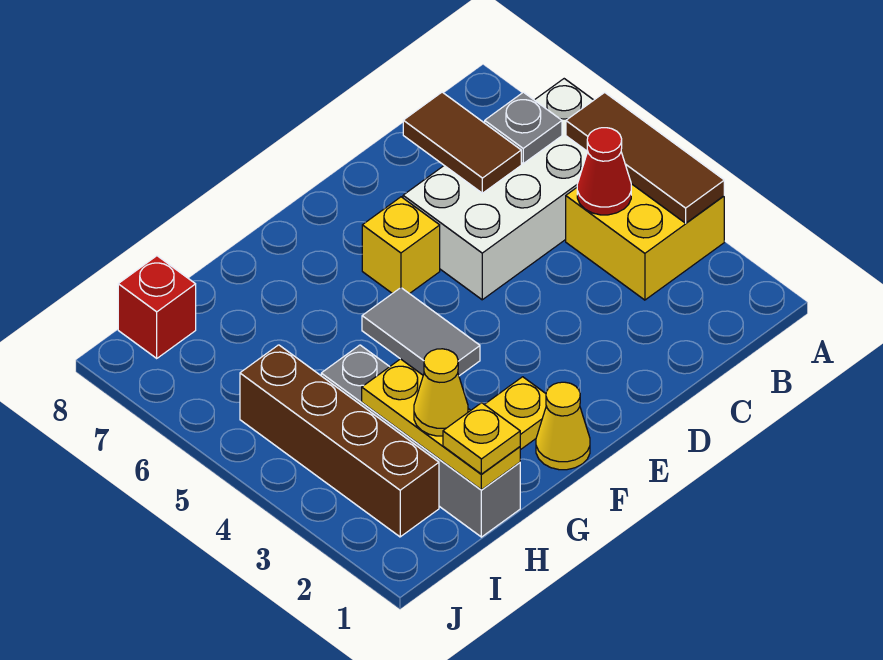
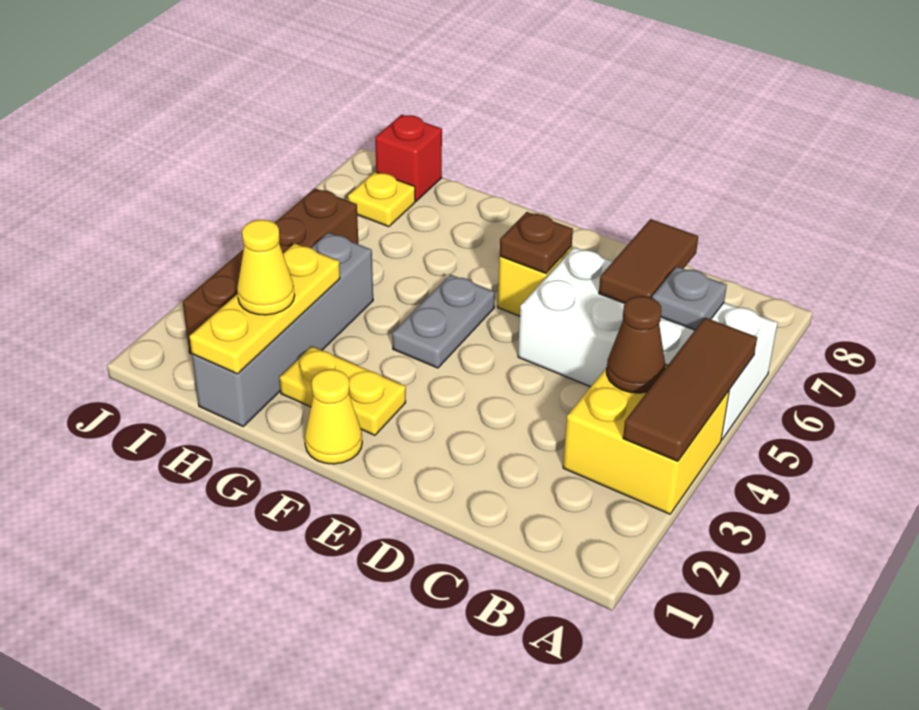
red 1x1 cone [577,128,631,215] -> brown 1x1 cone [607,296,665,393]
none -> brown 1x1 plate [500,212,573,273]
grey 1x2 tile [362,288,480,376] -> grey 1x2 plate [392,274,495,368]
yellow 1x1 plate [443,403,520,474] -> yellow 1x1 plate moved to [348,172,415,227]

